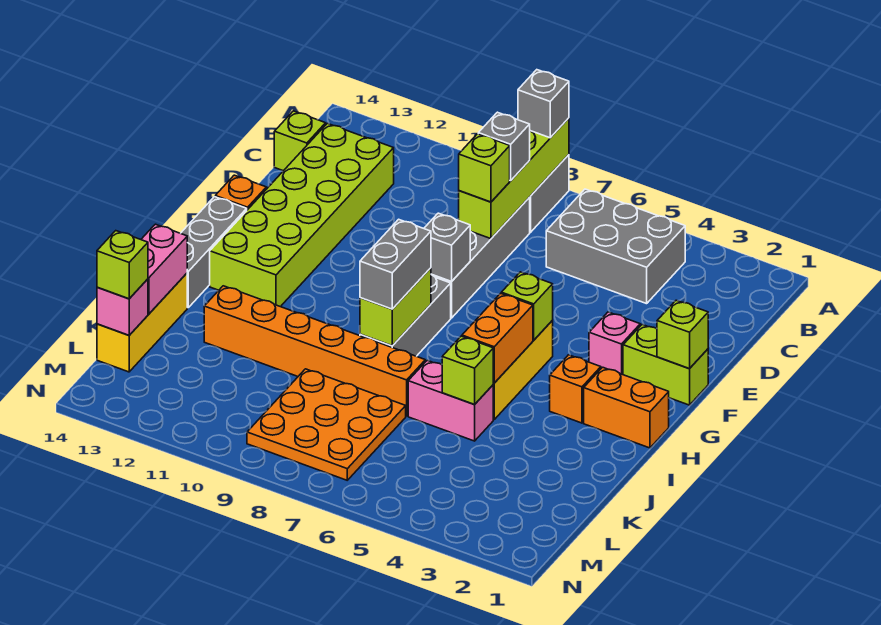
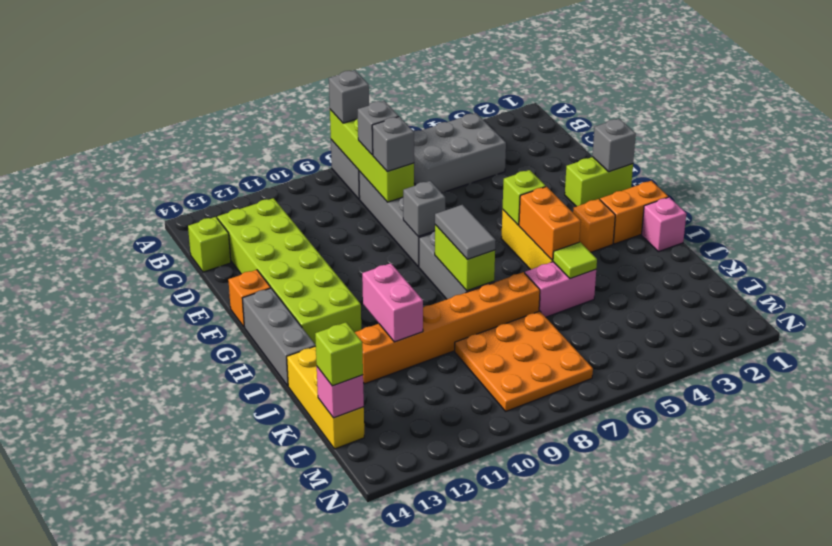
lime 1x1 brick [459,134,510,202] -> grey 1x1 brick [372,117,414,172]
lime 1x1 brick [657,300,708,369] -> grey 1x1 brick [593,119,636,172]
pink 1x1 brick [589,312,640,375] -> pink 1x1 brick moved to [641,197,686,252]
grey 1x2 brick [360,219,431,309] -> grey 1x2 tile [435,205,496,259]
lime 1x1 brick [442,336,493,405] -> lime 1x1 tile [553,242,597,279]
pink 1x2 brick [141,224,187,314] -> pink 1x2 brick moved to [362,263,423,342]

